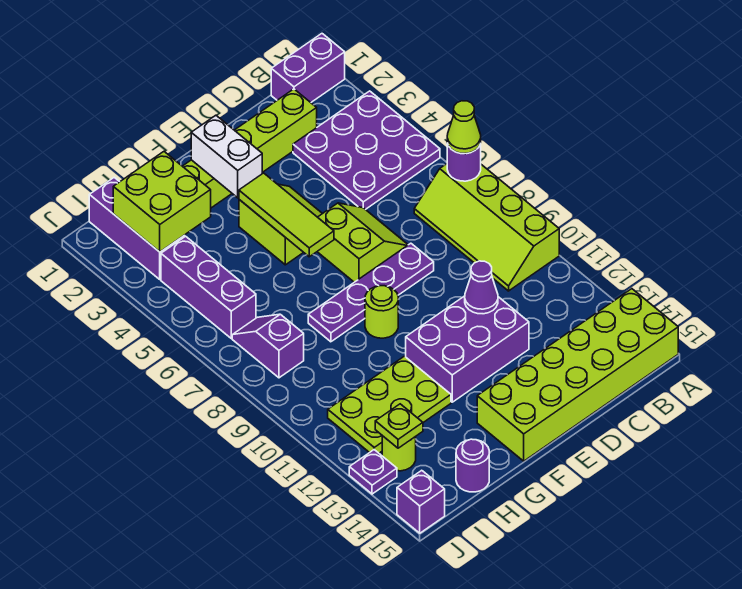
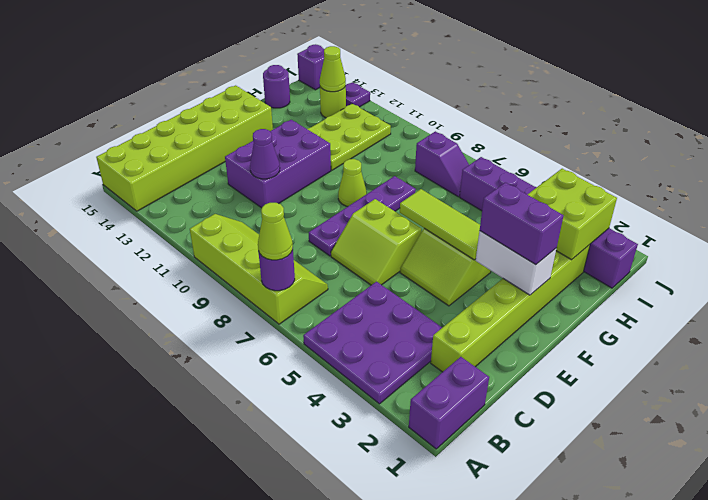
none -> purple 1x2 brick [480,183,563,265]
lime 1x1 round brick [365,286,398,338] -> lime 1x1 cone [338,159,367,207]
lime 1x1 plate [375,404,423,448] -> lime 1x1 cone [320,46,346,92]

